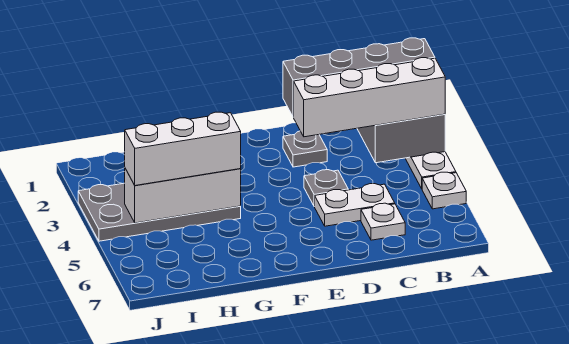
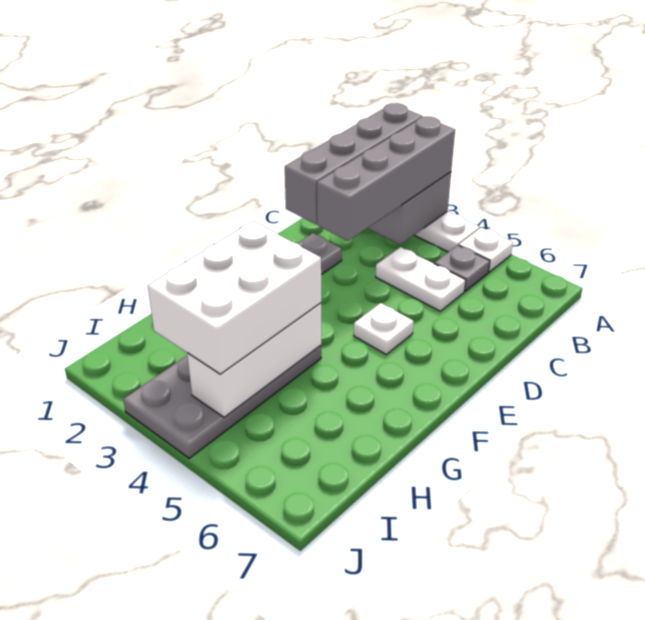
white 1x4 brick [294,58,445,137] -> grey 1x4 brick [317,117,455,241]
white 1x2 plate [315,184,395,226] -> white 1x2 plate turned to [376,247,466,311]
white 1x1 plate [361,203,405,240] -> white 1x1 plate moved to [354,303,414,354]
grey 1x1 plate [304,170,348,207] -> grey 1x1 plate moved to [434,245,490,291]
white 1x3 brick [125,112,241,186] -> white 2x3 brick [148,221,321,374]

